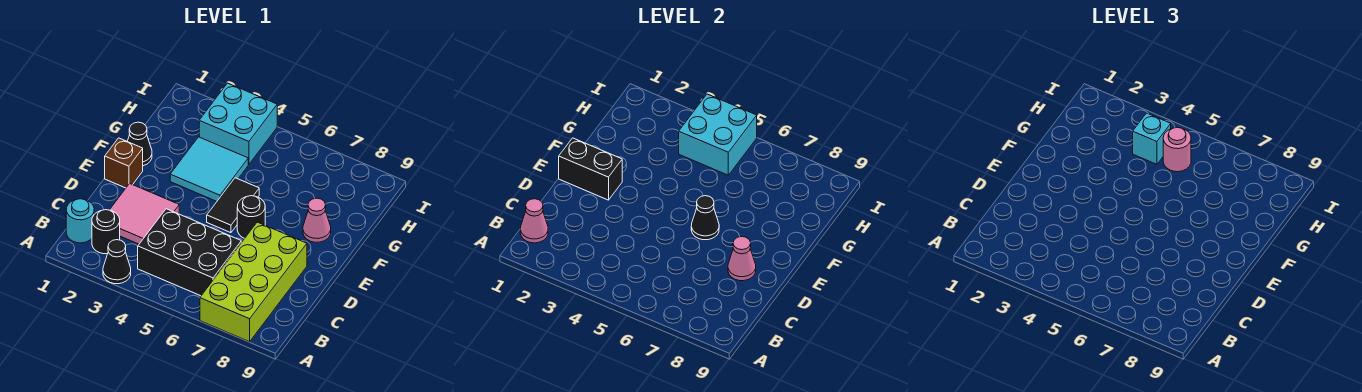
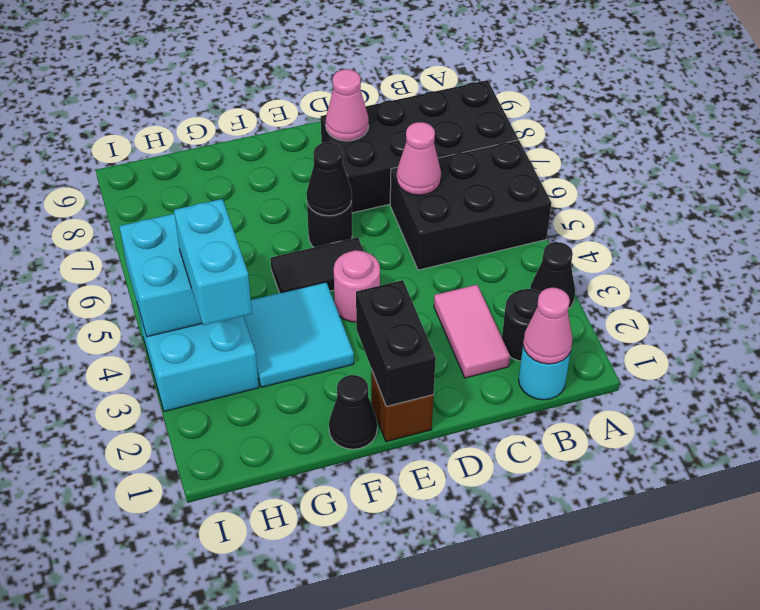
lime 2x4 brick [200,222,307,342] -> black 2x4 brick [321,80,518,213]
black 2x3 brick [138,209,241,296] -> black 2x3 brick turned to [390,140,551,270]
pink 2x2 tile [110,184,179,244] -> pink 1x2 tile [434,285,510,378]
pink 1x1 cone [303,198,331,242] -> pink 1x1 cone moved to [397,122,441,195]
cyan 1x1 brick [1133,113,1171,164] -> cyan 1x2 brick [174,199,252,325]
pink 1x1 round brick [1163,127,1191,172] -> pink 1x1 round brick moved to [334,250,380,322]

